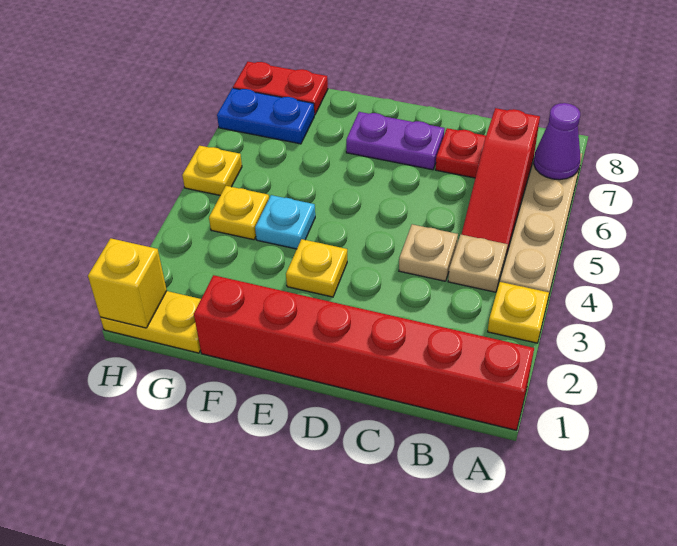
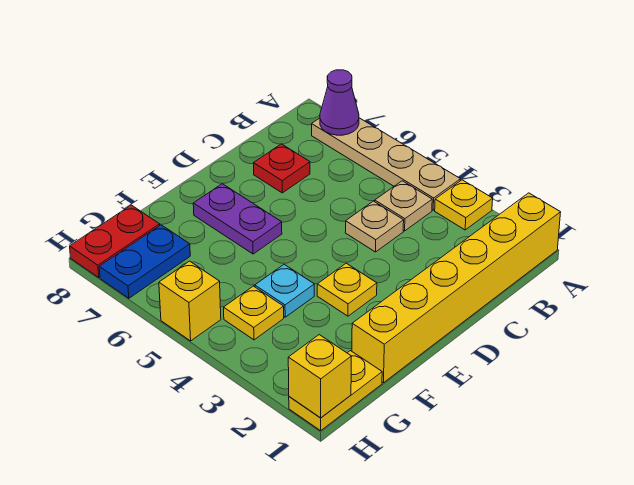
red 1x6 brick [194,275,534,430] -> yellow 1x6 brick [352,193,561,383]
red 1x3 slope [461,108,540,254] -> none
purple 1x2 plate [346,112,445,170] -> purple 1x2 plate turned to [193,184,282,254]
yellow 1x1 plate [182,146,242,195] -> yellow 1x1 brick [159,261,221,341]

